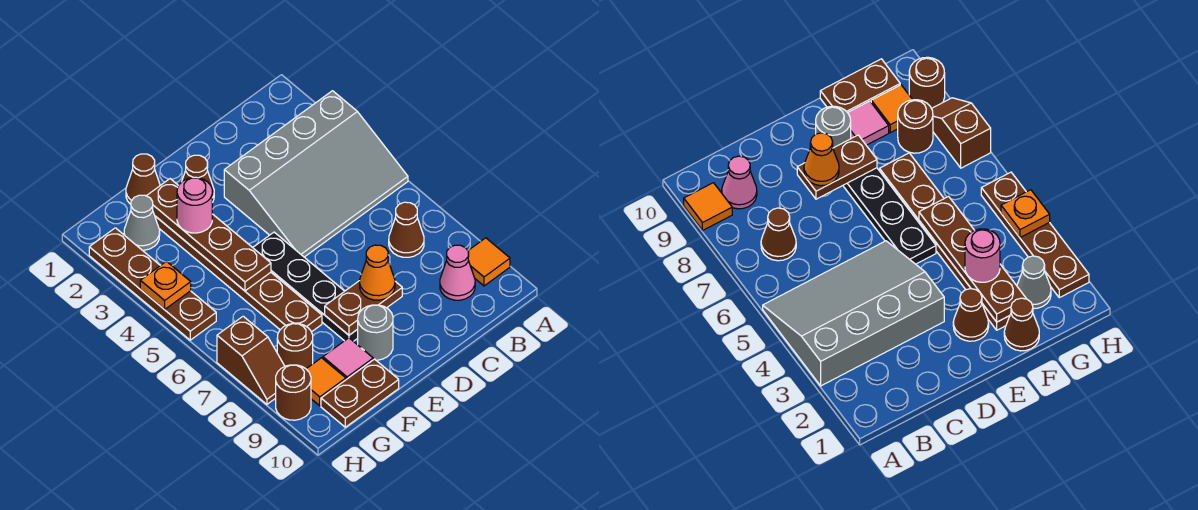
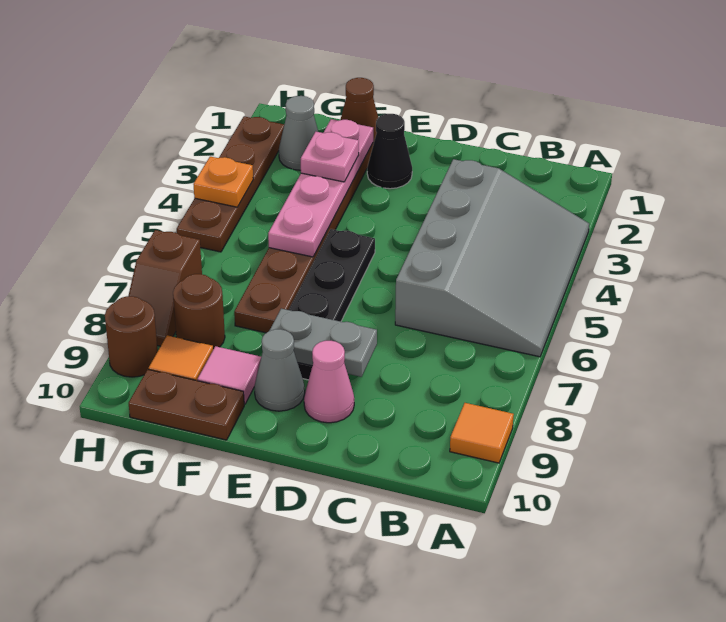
grey 3x4 slope [224,91,408,257] -> grey 3x4 slope turned to [395,159,589,357]
brown 1x1 cone [389,202,424,257] -> none
pink 1x1 cone [440,245,475,300] -> pink 1x1 cone moved to [304,341,354,423]
brown 1x2 plate [325,281,402,335] -> grey 1x2 plate [269,309,377,377]
orange 1x1 cone [360,245,395,300] -> none
brown 1x1 cone [182,155,214,202] -> black 1x1 cone [367,114,412,189]
grey 1x1 round brick [358,305,393,360] -> grey 1x1 cone [254,329,305,411]
brown 1x4 plate [147,179,271,291] -> pink 1x4 plate [268,119,373,257]
pink 1x1 round brick [177,178,212,233] -> pink 1x1 plate [301,132,359,182]

